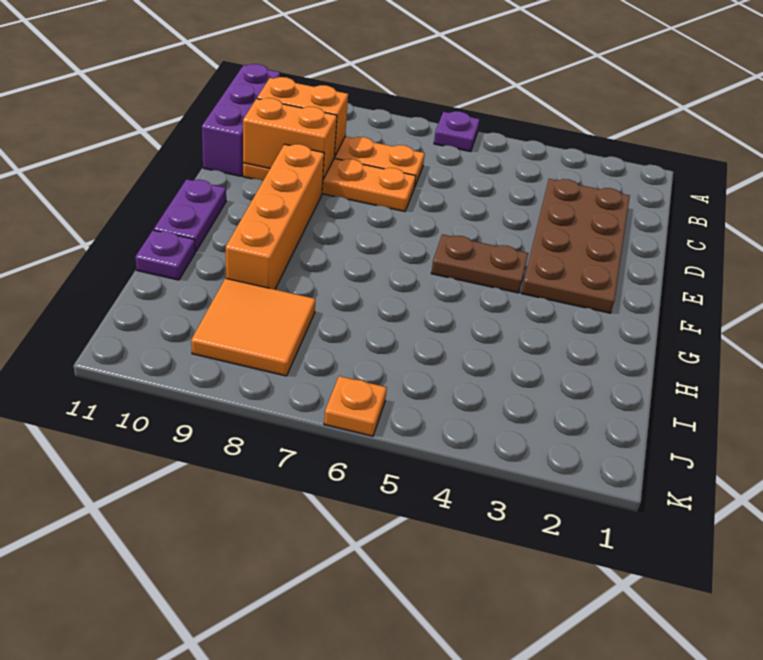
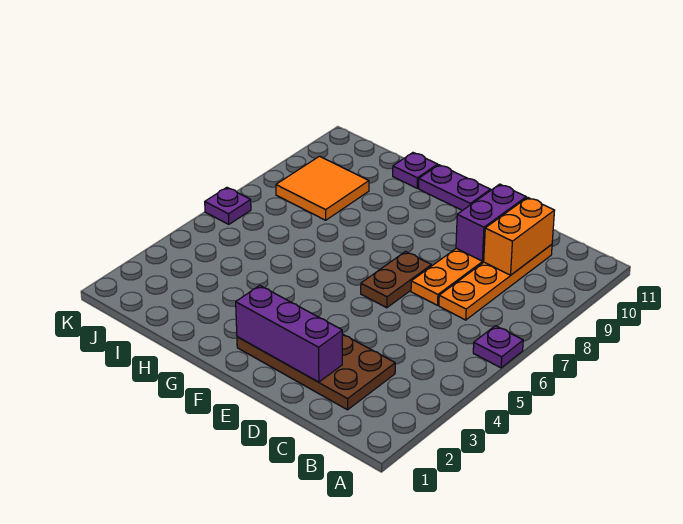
purple 1x3 brick [202,64,280,176] -> purple 1x3 brick moved to [236,285,342,382]
orange 1x2 brick [243,98,337,179] -> purple 1x2 brick [456,184,526,261]
orange 1x4 brick [226,144,324,289] -> none
brown 1x2 plate [431,234,528,293] -> brown 1x2 plate moved to [361,252,431,308]
orange 1x1 plate [324,376,387,436] -> purple 1x1 plate [205,187,251,224]

